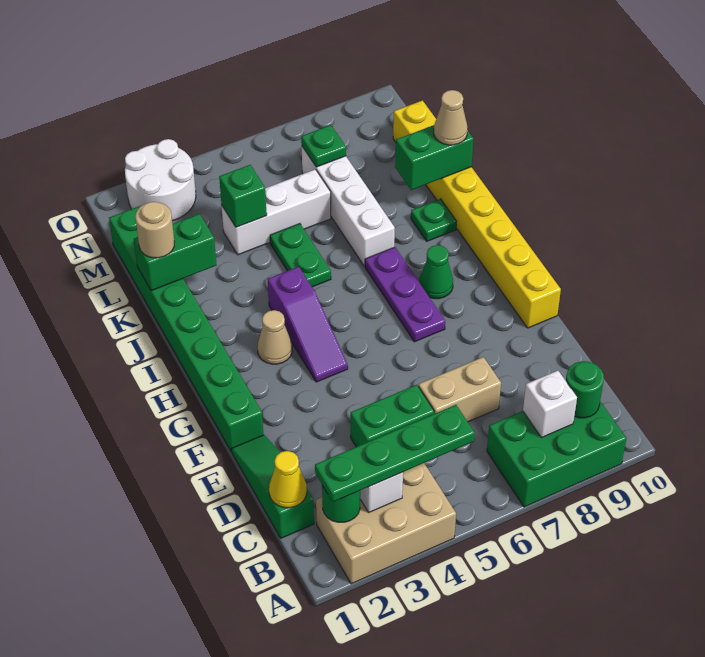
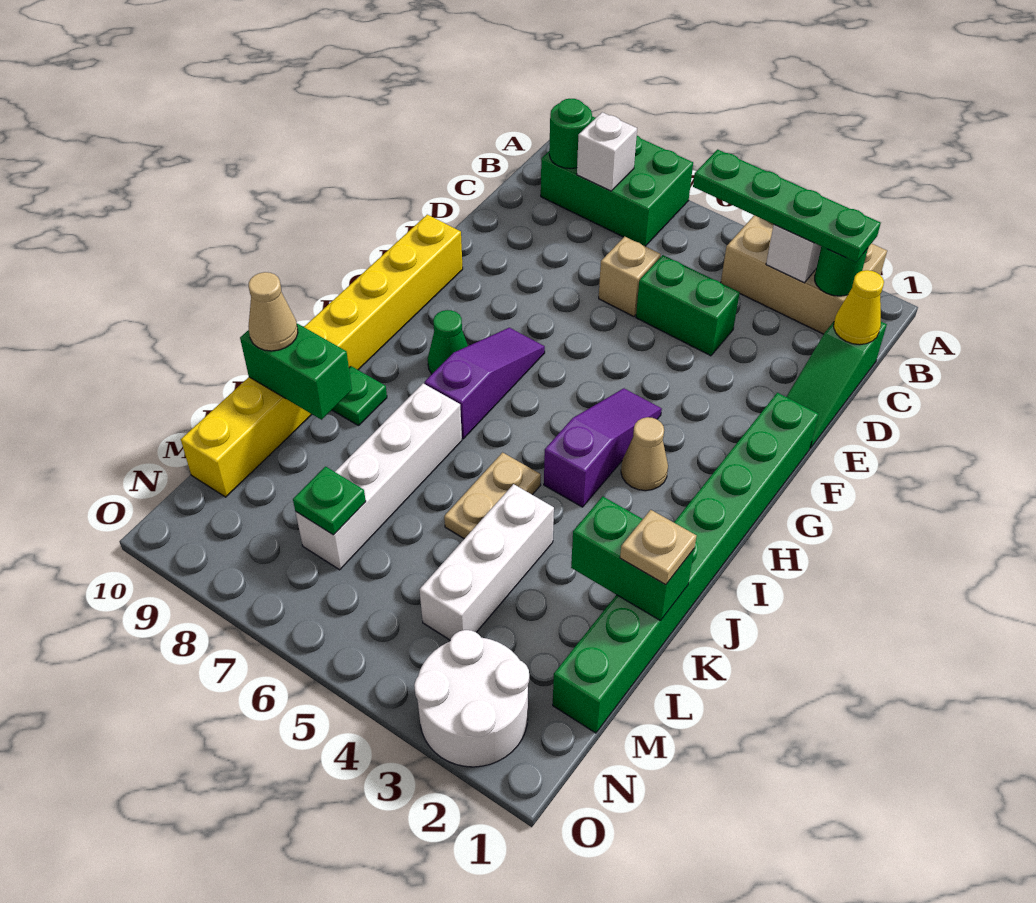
tan 1x2 brick [418,357,501,422] -> tan 1x1 brick [599,236,661,317]
purple 1x3 plate [365,247,445,342] -> purple 1x3 slope [424,328,545,439]
green 1x2 plate [270,224,331,287] -> tan 1x2 plate [444,453,541,539]
tan 1x1 round brick [135,202,174,258] -> tan 1x1 plate [620,510,697,585]
white 1x3 brick [222,169,331,255] -> white 1x3 brick turned to [419,484,554,640]
green 1x1 brick [219,165,267,227] -> none

